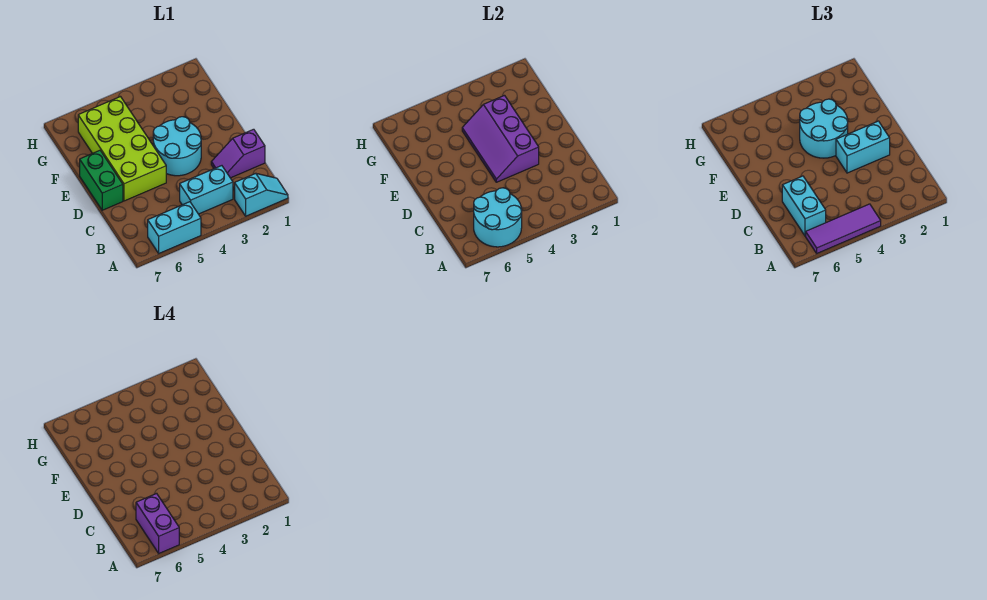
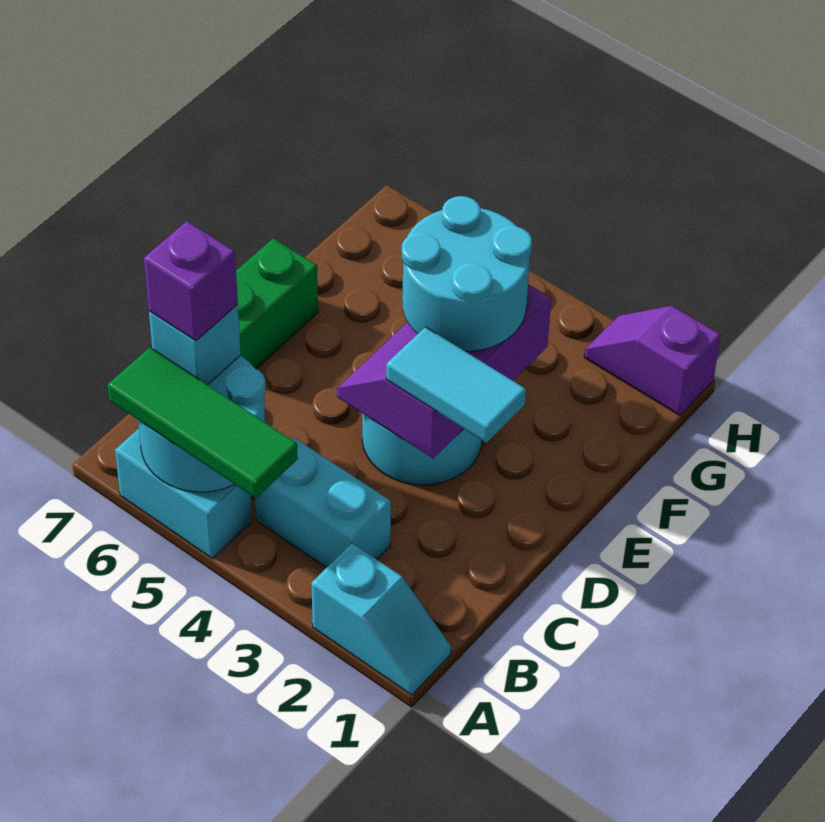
purple 1x3 tile [806,204,881,253] -> green 1x3 tile [108,348,298,498]
purple 1x2 brick [136,493,179,553] -> purple 1x1 brick [144,221,238,341]
cyan 1x2 brick [782,176,826,236] -> cyan 1x1 brick [149,304,241,385]
purple 1x2 slope [211,129,265,178] -> purple 1x2 slope moved to [584,305,720,415]
cyan 1x2 brick [836,121,890,173] -> cyan 1x2 tile [386,327,526,443]
lime 2x4 brick [78,97,166,201] -> none

